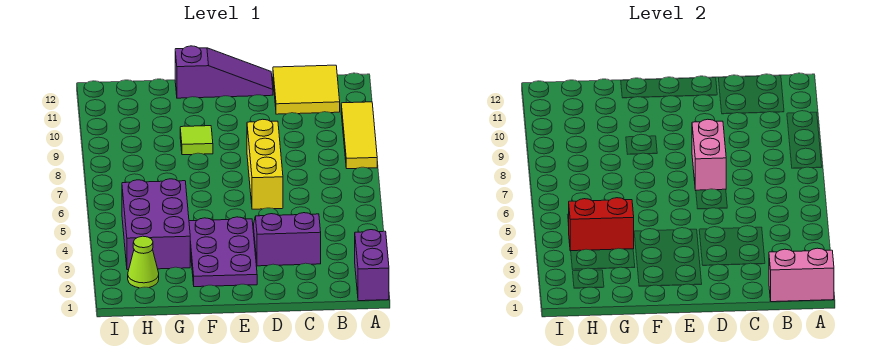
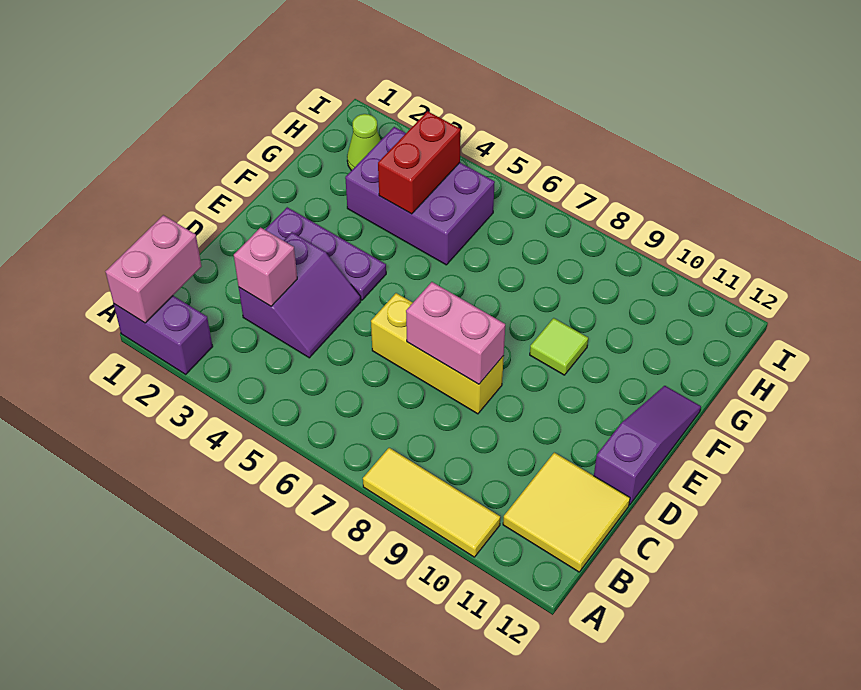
none -> pink 1x1 brick [234,227,297,306]
purple 1x3 slope [175,46,273,98] -> purple 1x3 slope turned to [594,386,701,505]
purple 2x3 plate [189,217,257,287] -> purple 1x3 plate [265,207,386,300]

